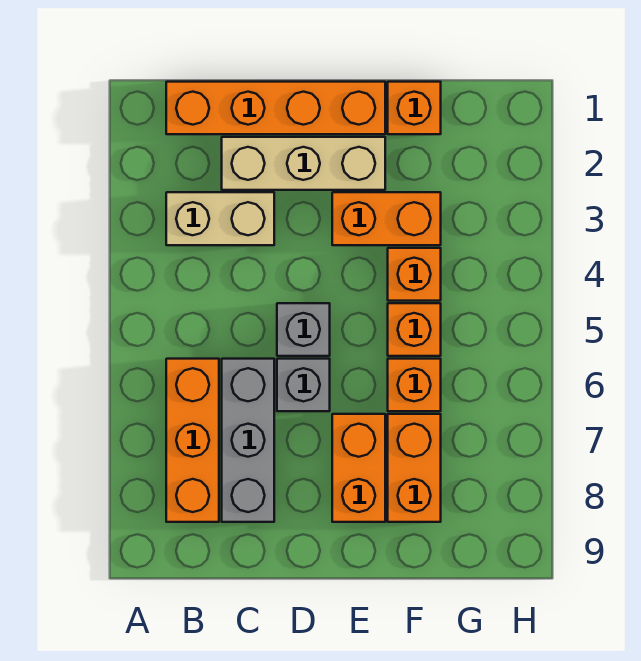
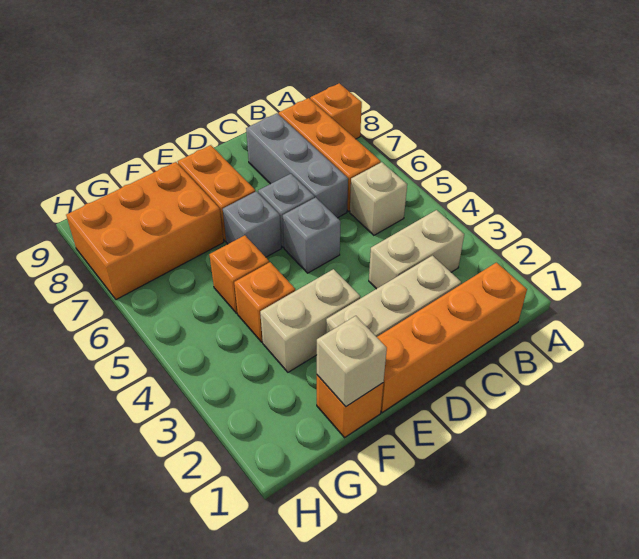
none -> tan 1x1 brick [350,162,407,235]
orange 1x2 brick [332,192,441,245] -> tan 1x2 brick [260,269,360,372]
none -> grey 1x1 brick [223,191,281,257]
none -> tan 1x1 brick [317,316,387,406]
orange 1x1 brick [388,359,441,411] -> orange 1x1 brick moved to [310,83,362,139]
orange 1x2 brick [388,414,441,522] -> orange 2x3 brick [66,162,224,300]

